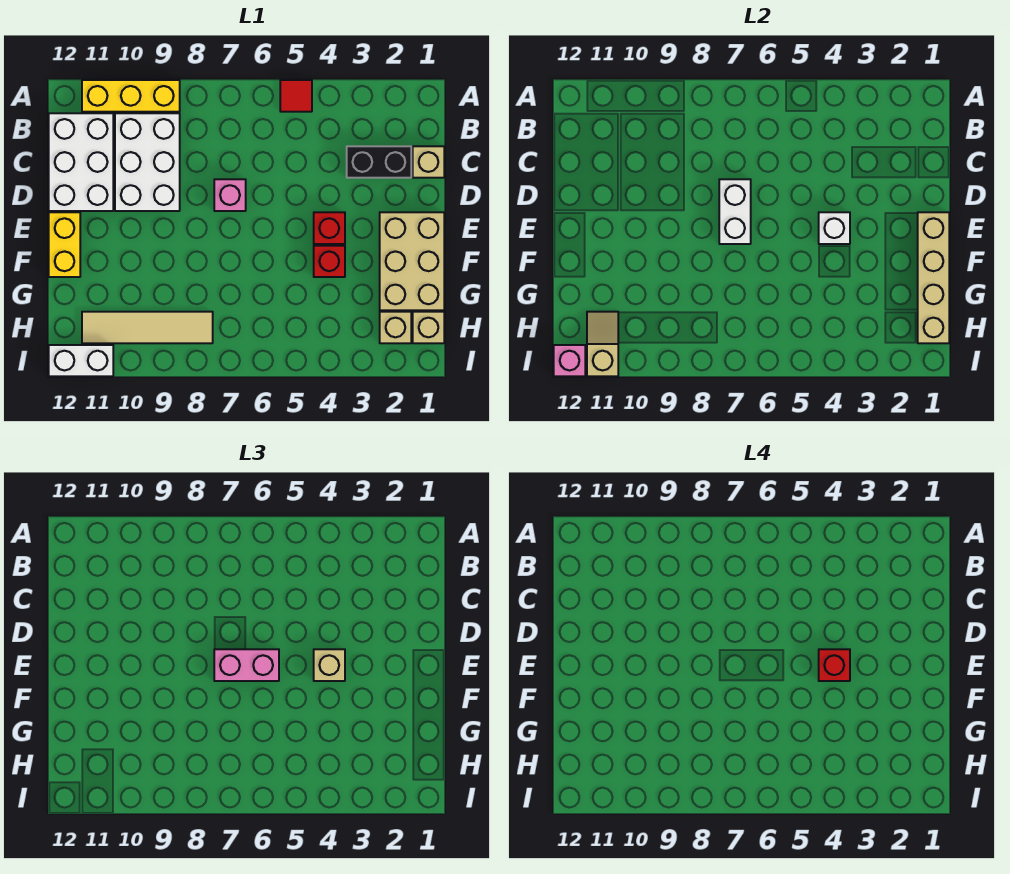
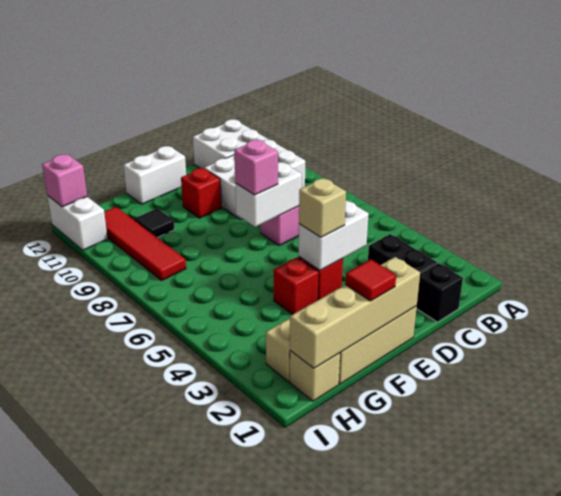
red 1x1 tile [280,80,312,112] -> red 1x1 tile moved to [345,260,396,301]
yellow 1x3 brick [82,80,180,112] -> none
white 2x3 brick [49,113,113,211] -> white 2x2 brick [193,119,268,168]
tan 1x1 brick [413,146,444,178] -> black 1x1 brick [416,263,463,322]
white 1x1 brick [819,212,850,244] -> white 1x2 brick [299,200,369,270]
red 1x1 brick [819,649,850,681] -> red 1x1 brick moved to [181,168,221,218]
pink 1x2 brick [214,649,279,681] -> pink 1x1 brick [234,140,278,195]
yellow 1x2 brick [49,212,80,277] -> white 1x2 brick [124,146,186,204]
none -> black 1x1 tile [134,208,175,238]
tan 1x4 tile [82,312,213,343] -> red 1x4 tile [104,207,186,280]
tan 1x2 slope [587,312,618,376] -> none

